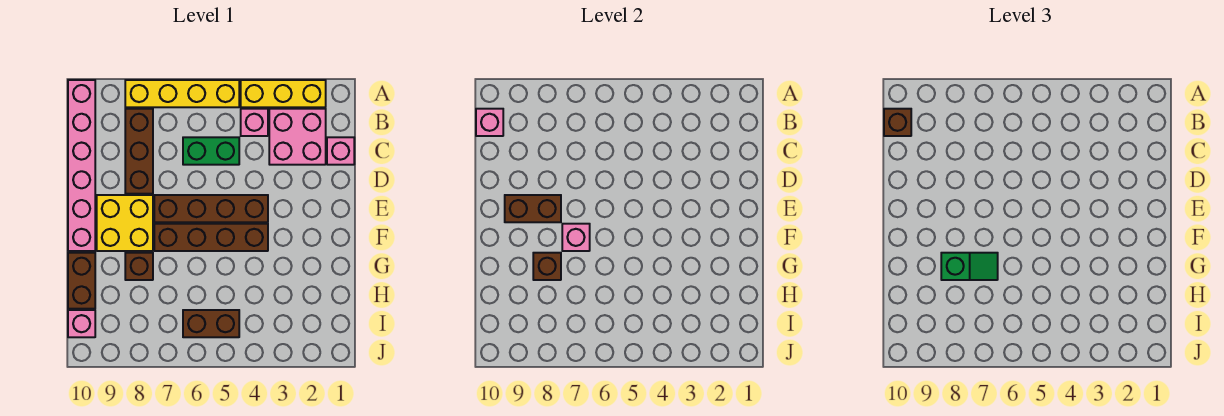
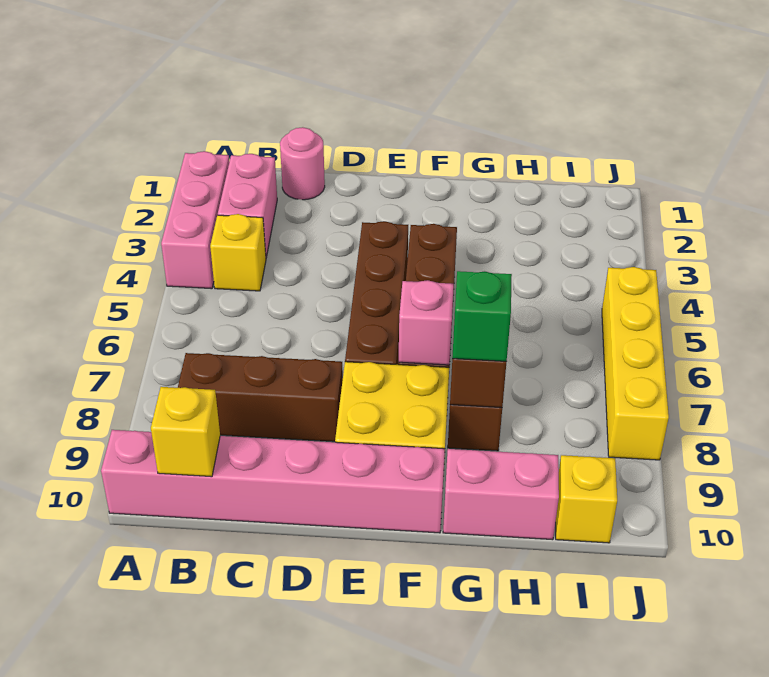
yellow 1x3 brick [241,80,326,107] -> pink 1x3 brick [161,151,229,289]
yellow 1x4 brick [125,80,239,107] -> yellow 1x4 brick moved to [602,267,669,460]
pink 2x2 brick [269,109,326,165] -> pink 1x2 brick [218,154,277,258]
pink 1x1 brick [241,109,268,136] -> yellow 1x1 brick [210,214,266,291]
pink 1x1 brick [476,109,503,136] -> yellow 1x1 brick [151,387,220,477]
brown 1x1 brick [884,109,911,136] -> none
pink 1x1 brick [327,137,354,165] -> pink 1x1 round brick [280,127,325,200]
green 1x2 brick [183,137,239,165] -> none
brown 1x2 brick [505,195,561,222] -> none
brown 1x2 brick [68,253,95,309] -> pink 1x2 brick [443,449,559,540]
brown 1x2 brick [183,310,239,337] -> none
pink 1x1 brick [68,310,95,337] -> yellow 1x1 brick [556,455,617,543]

